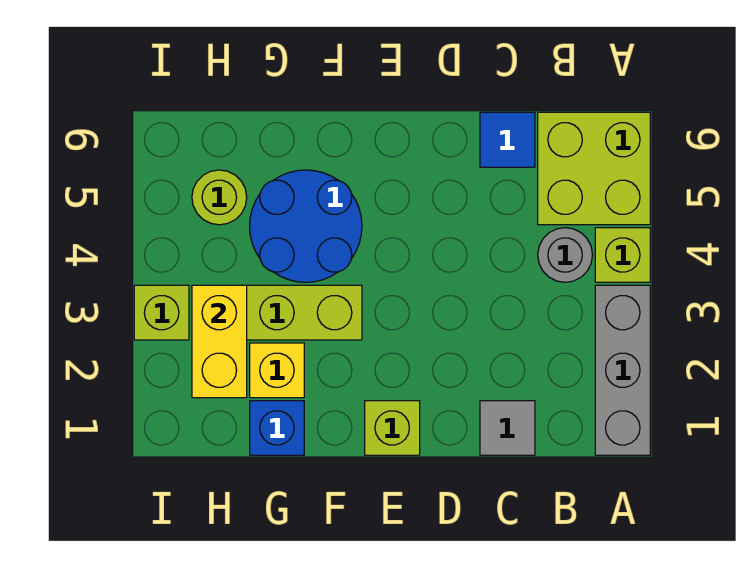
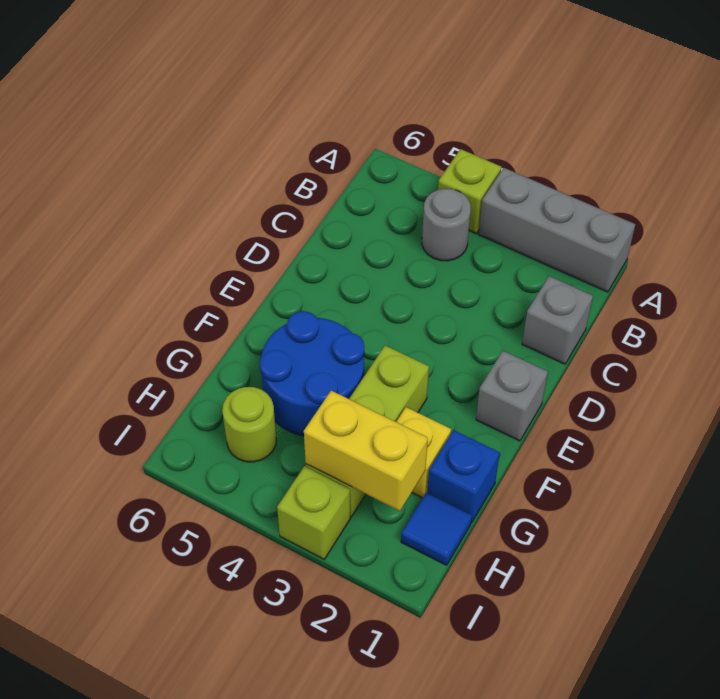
lime 2x2 brick [538,112,650,225] -> none
grey 1x1 tile [480,401,535,455] -> grey 1x1 brick [522,276,593,364]
blue 1x1 tile [480,112,535,167] -> blue 1x1 tile moved to [401,493,472,565]
lime 1x1 brick [365,401,420,455] -> grey 1x1 brick [476,351,548,441]

